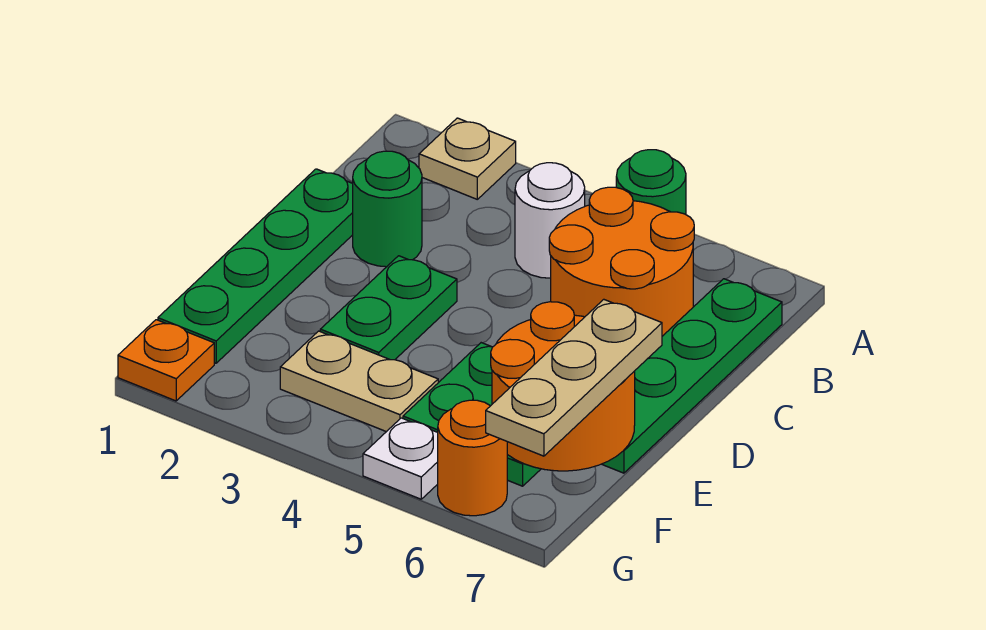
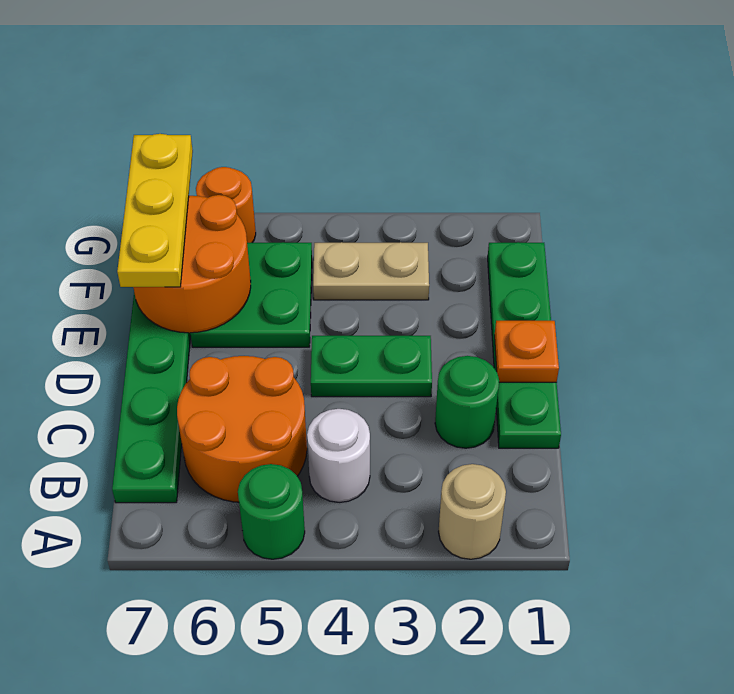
tan 1x1 plate [419,118,516,199] -> tan 1x1 round brick [439,464,506,559]
green 1x2 plate [320,256,457,360] -> green 1x2 plate turned to [311,336,432,397]
tan 1x3 plate [486,299,662,456] -> yellow 1x3 plate [117,134,193,287]
orange 1x1 plate [118,320,214,401] -> orange 1x1 plate moved to [495,321,559,382]
white 1x1 plate [363,418,438,499] -> none

